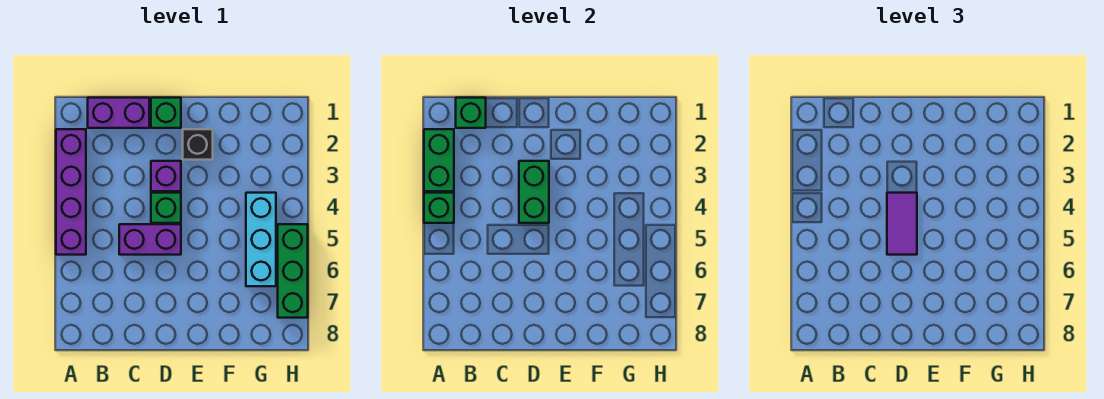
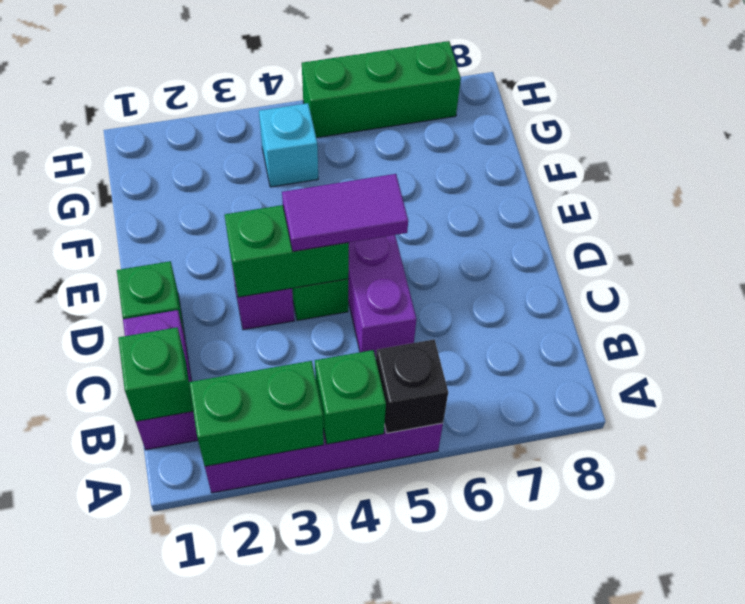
black 1x1 brick [183,129,213,160] -> black 1x1 brick moved to [376,340,448,433]
cyan 1x3 brick [246,193,276,286] -> cyan 1x1 brick [259,103,318,187]

